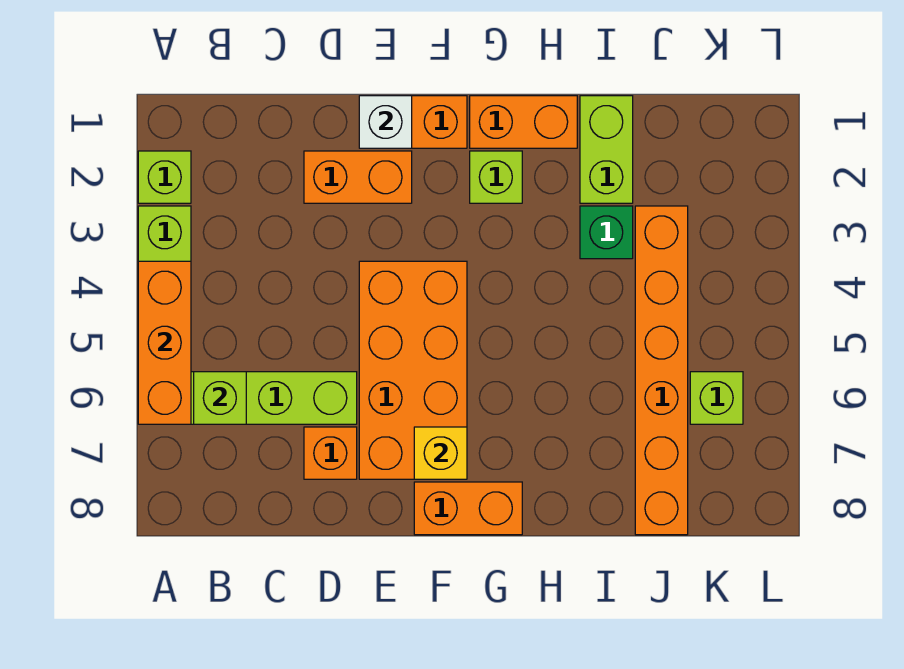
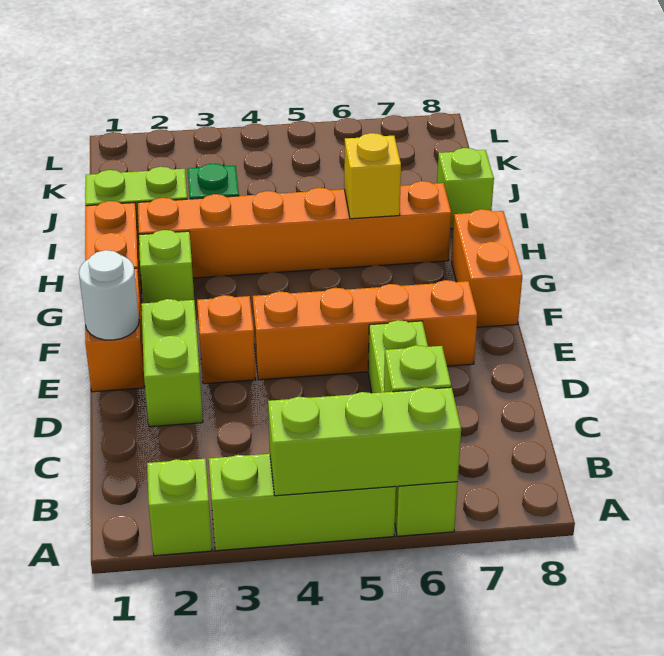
orange 1x3 brick [138,261,191,424] -> lime 1x3 brick [268,387,461,496]
orange 1x2 brick [304,151,412,203] -> lime 1x2 brick [141,299,203,427]
orange 1x1 brick [304,427,357,479] -> orange 1x1 brick moved to [197,295,256,384]
white 1x1 brick [359,96,412,148] -> white 1x1 round brick [79,250,139,340]
orange 2x4 brick [359,261,467,479] -> orange 1x4 brick [253,280,478,380]
yellow 1x1 brick [414,427,467,479] -> yellow 1x1 brick moved to [344,133,401,219]
orange 1x6 brick [635,206,688,535] -> orange 1x6 brick moved to [138,181,451,278]
lime 1x1 brick [690,372,743,424] -> lime 1x1 brick moved to [437,148,494,229]

